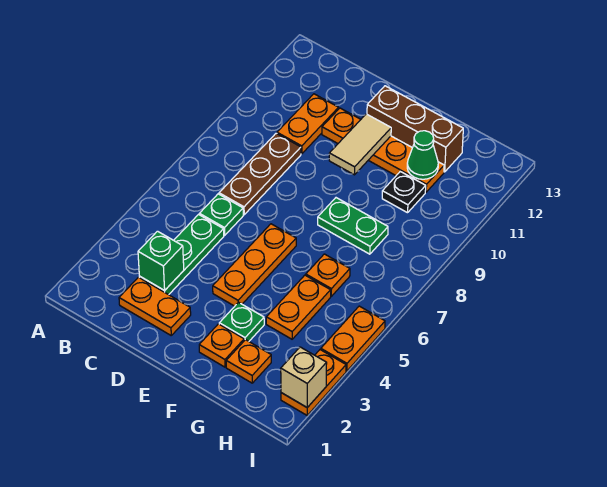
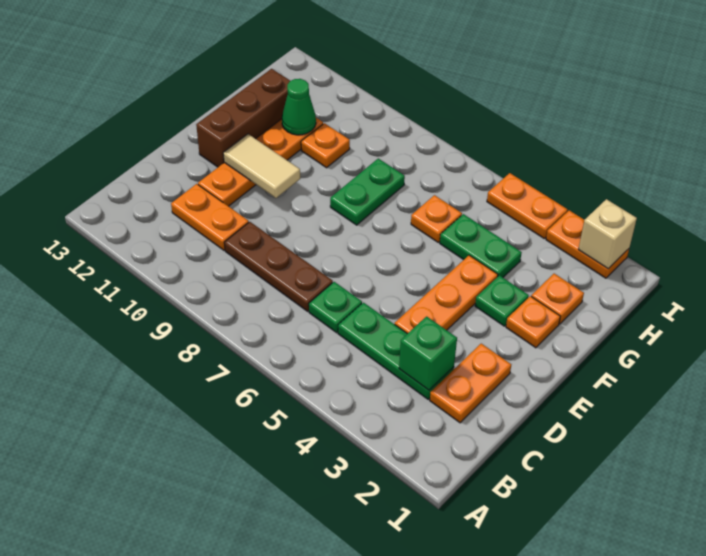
orange 1x3 plate [213,224,296,306] -> orange 1x3 plate turned to [395,255,498,334]
orange 1x2 plate [266,275,331,339] -> green 1x2 plate [440,214,522,277]
black 1x1 plate [382,172,426,213] -> orange 1x1 plate [301,123,350,168]

